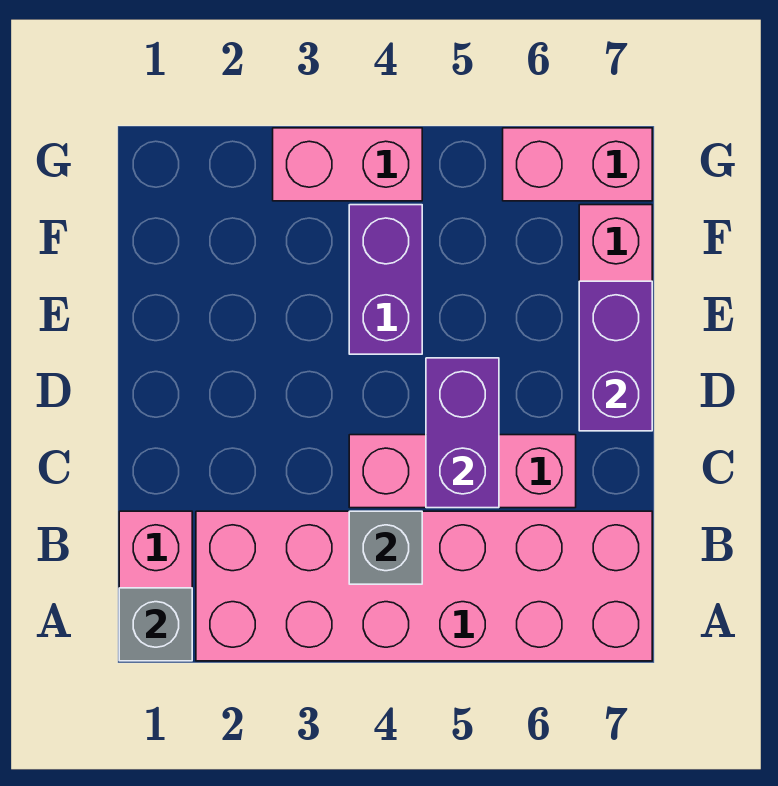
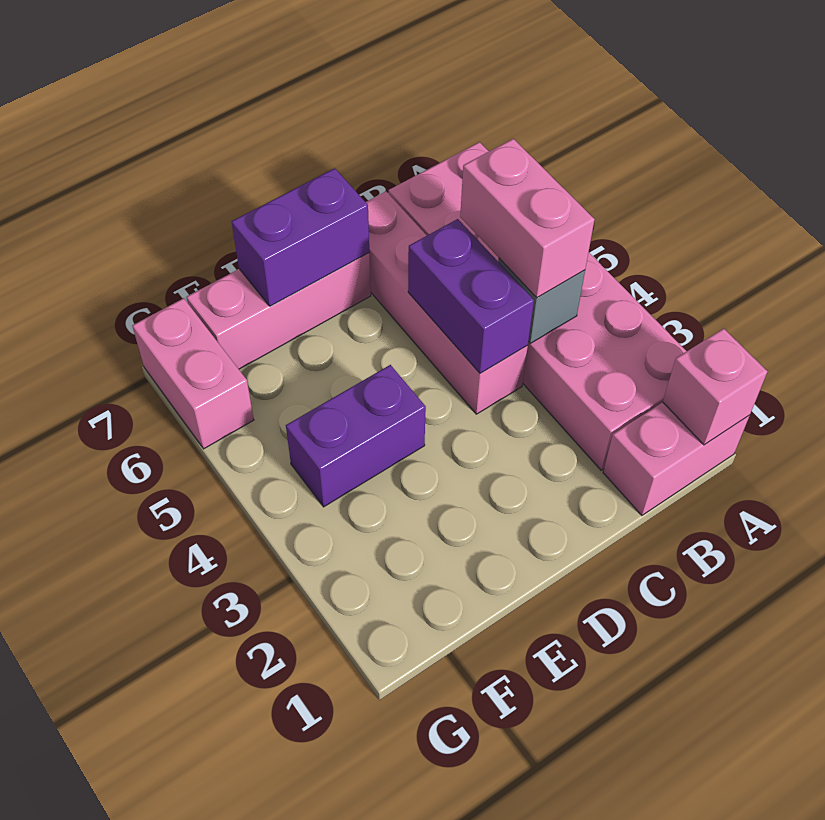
grey 1x1 brick [119,588,192,661] -> pink 1x1 brick [663,328,767,445]
pink 1x3 brick [349,435,576,508] -> pink 1x4 brick [366,192,528,414]
purple 1x2 brick [426,358,499,508] -> purple 1x2 brick turned to [408,219,534,373]
pink 1x2 brick [273,128,422,201] -> pink 1x2 brick moved to [460,139,595,298]

